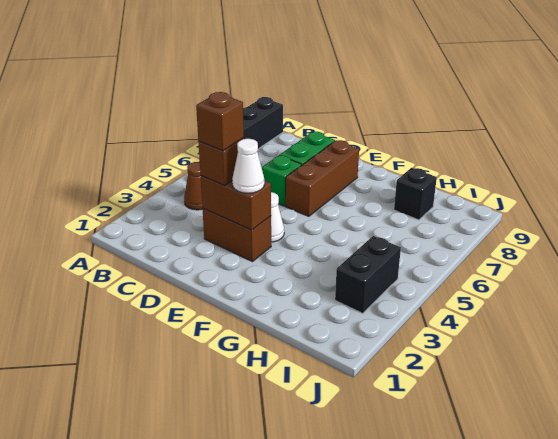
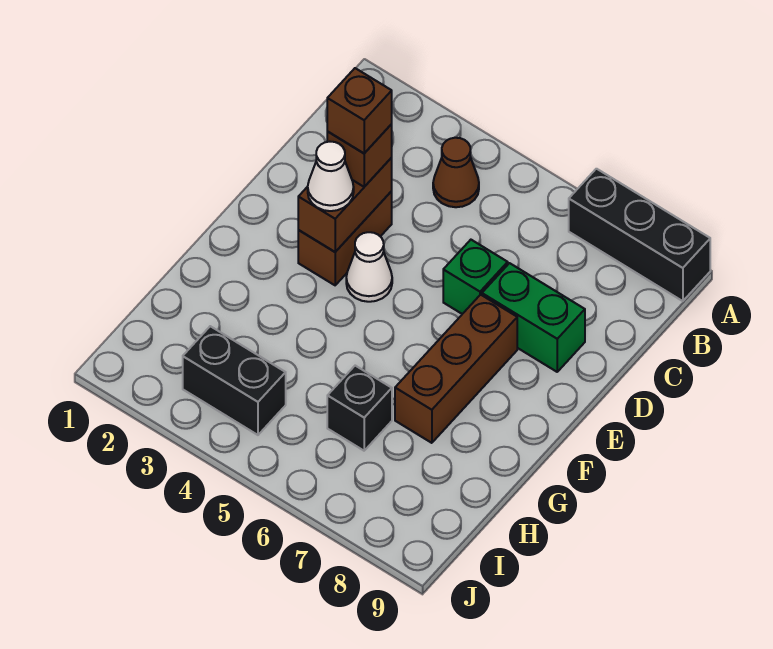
brown 1x3 brick [286,140,359,216] -> brown 1x3 brick turned to [395,295,517,443]
black 1x1 brick [394,168,437,220] -> black 1x1 brick moved to [327,366,392,451]

